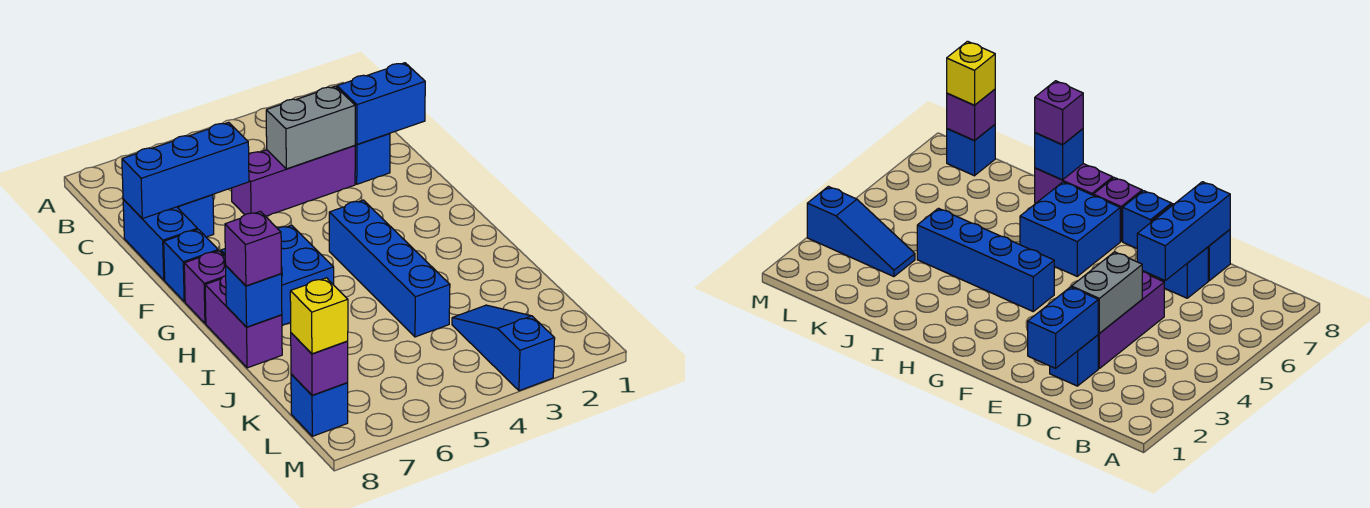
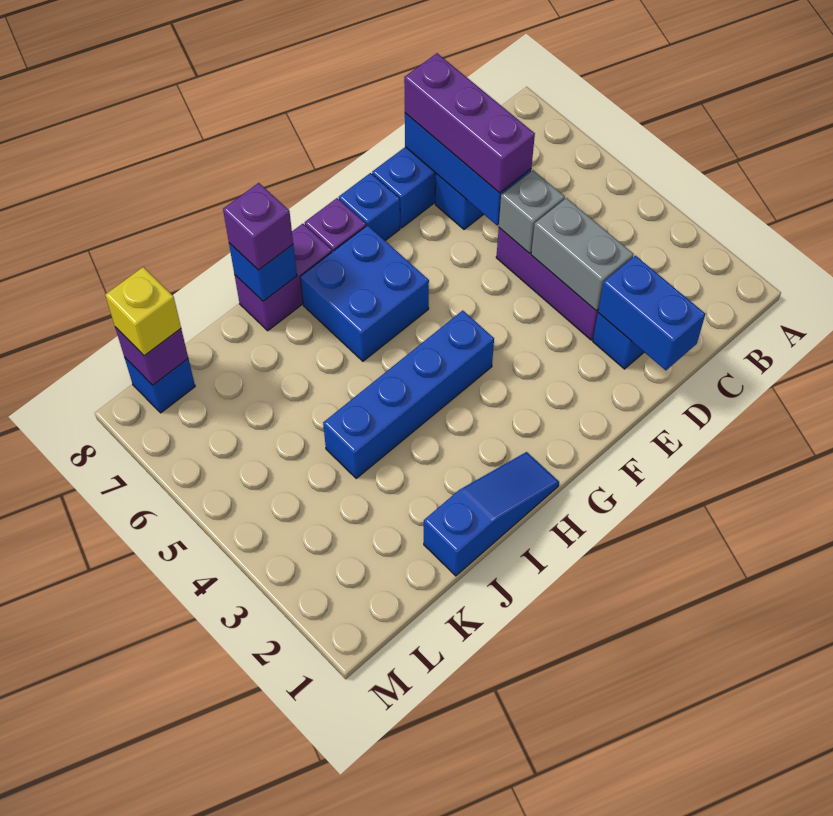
none -> grey 1x1 brick [499,170,565,253]
none -> purple 1x3 brick [404,53,535,193]
blue 1x3 slope [452,305,555,391] -> blue 1x3 slope moved to [424,452,559,576]

